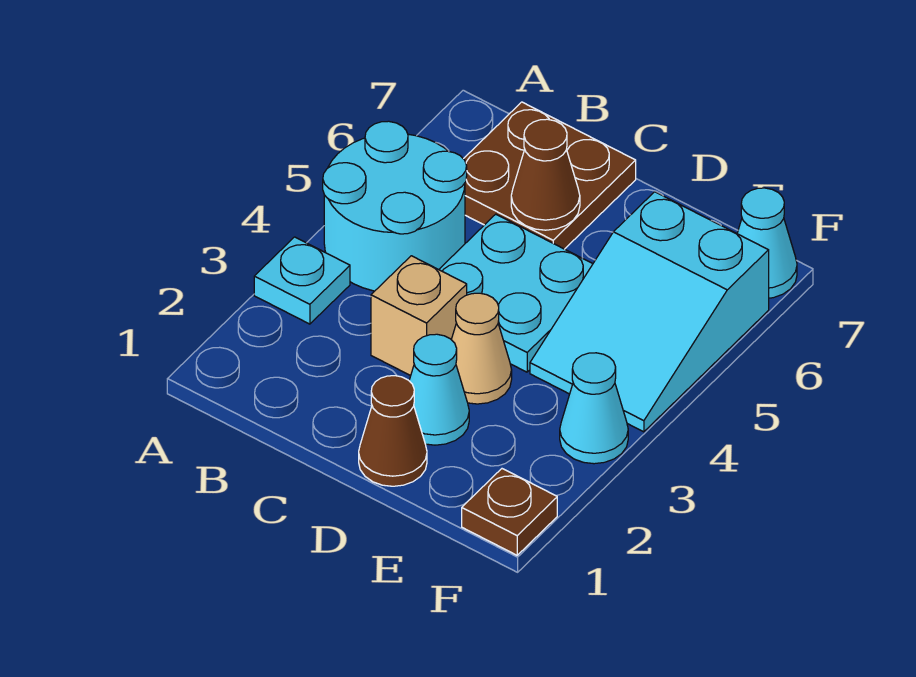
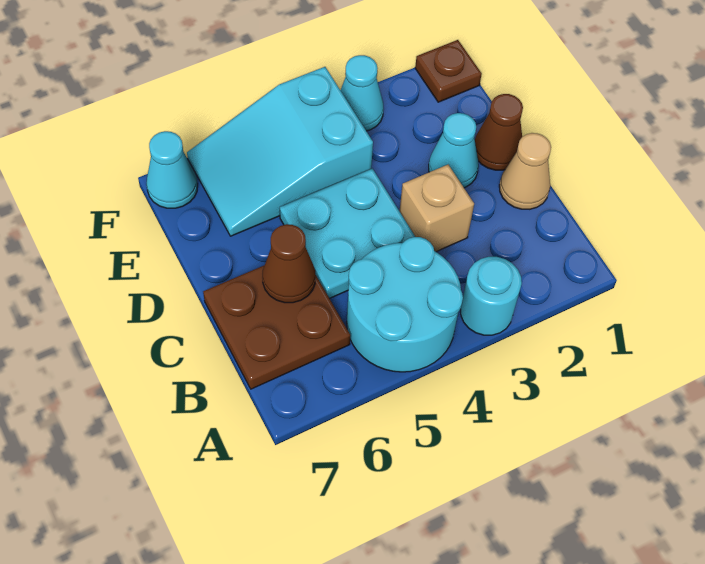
cyan 1x1 plate [254,237,350,324] -> cyan 1x1 round brick [461,257,522,335]
tan 1x1 cone [451,293,512,404] -> tan 1x1 cone moved to [499,133,551,209]
cyan 2x3 slope [530,192,769,432] -> cyan 2x3 slope turned to [187,67,373,236]

